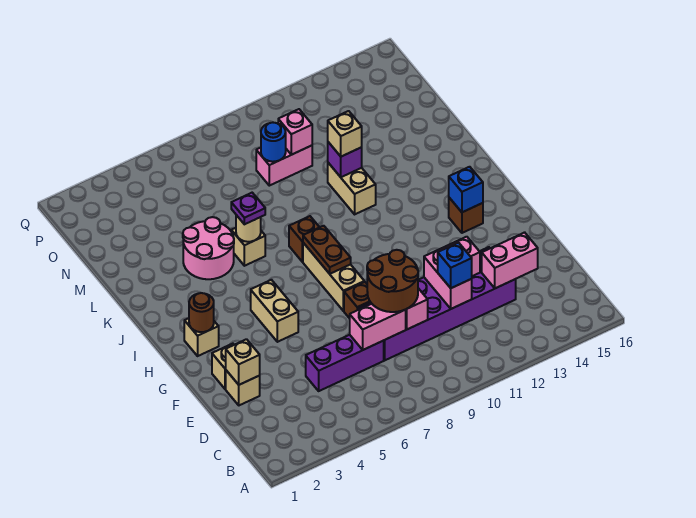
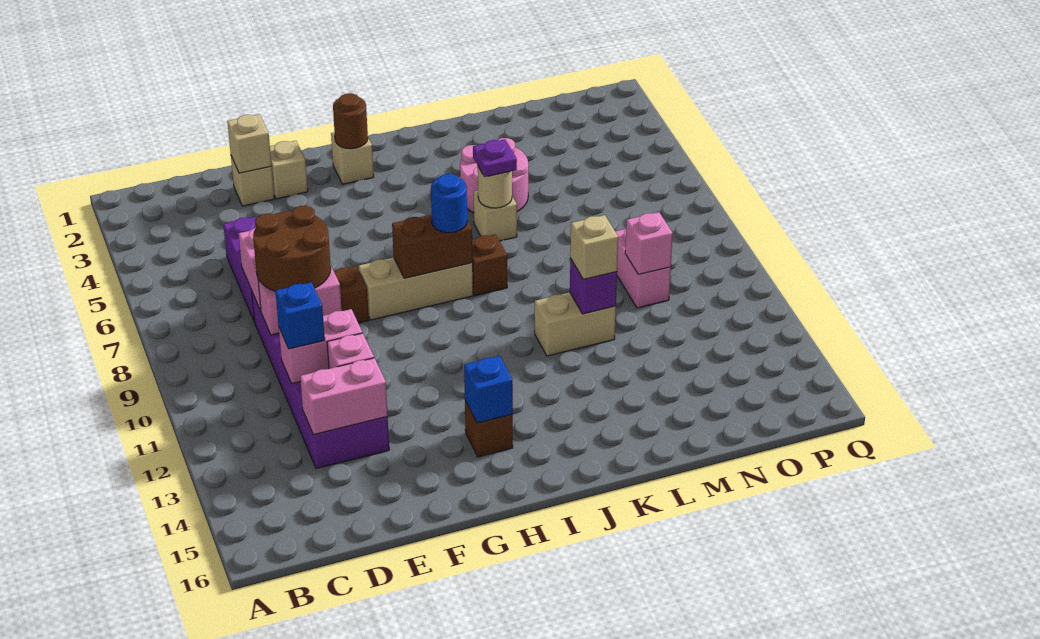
pink 1x2 brick [482,232,538,288] -> pink 1x2 brick turned to [300,358,388,435]
tan 1x2 brick [251,280,298,342] -> none
brown 1x2 plate [303,226,351,274] -> brown 1x2 brick [392,214,473,278]
blue 1x1 round brick [261,123,286,162] -> blue 1x1 round brick moved to [431,174,467,233]

